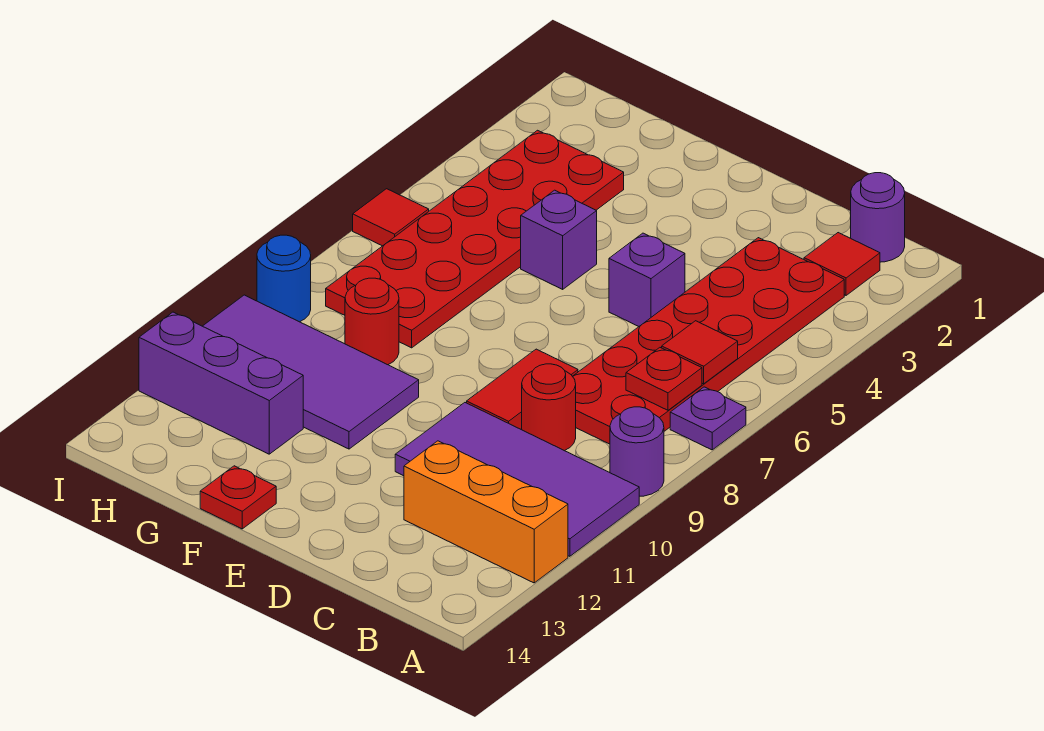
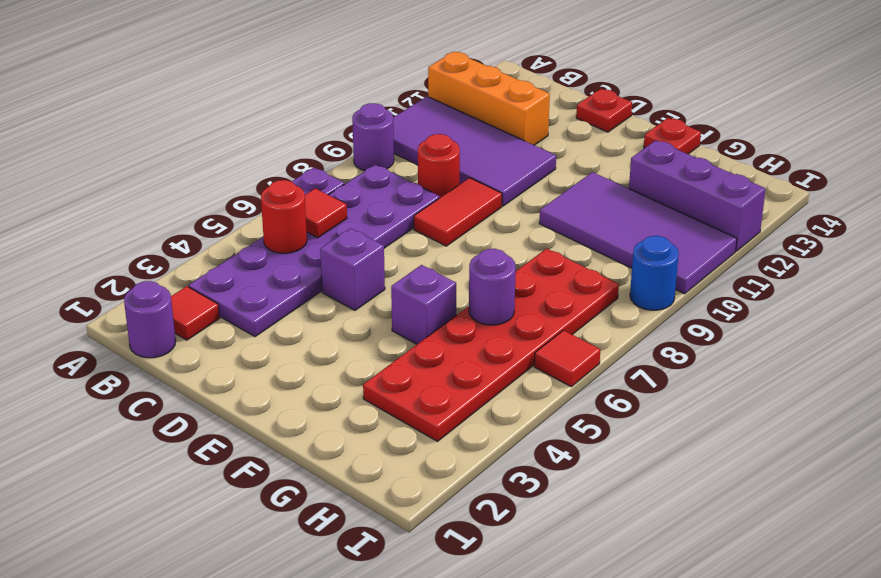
red 2x6 plate [573,238,844,444] -> purple 2x6 plate [188,165,440,337]
red 1x1 plate [626,348,702,410] -> red 1x1 plate moved to [576,89,632,132]
none -> purple 1x1 round brick [469,249,516,325]
red 1x1 round brick [345,278,399,365] -> red 1x1 round brick moved to [261,180,307,253]

